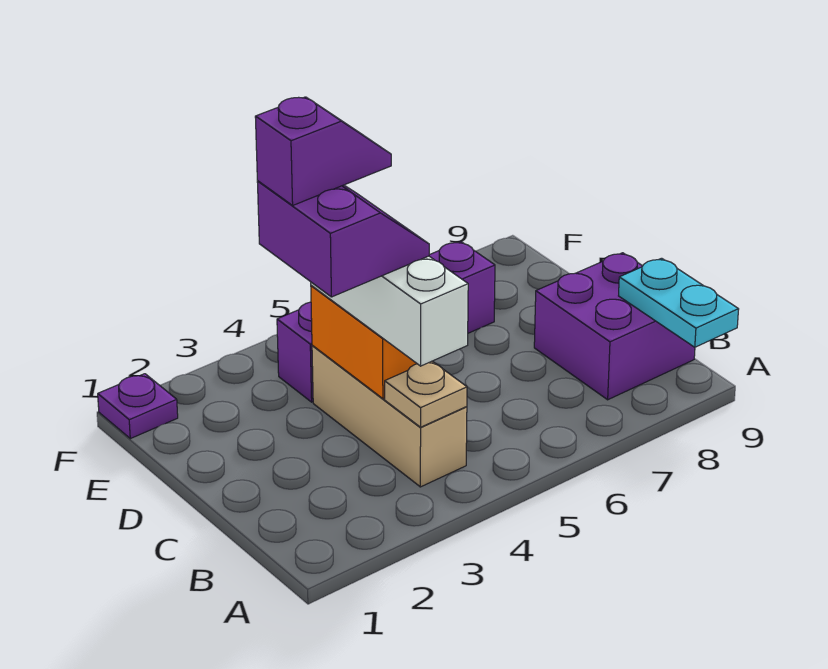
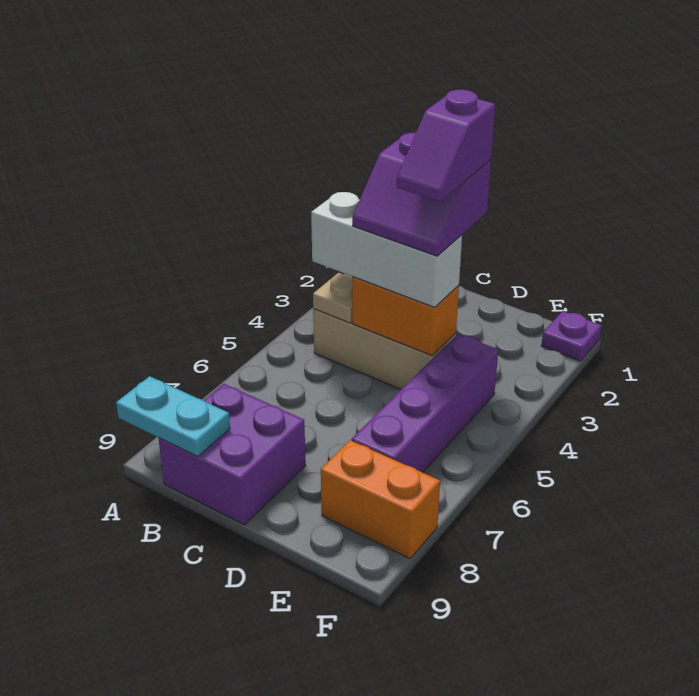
none -> orange 1x2 brick [321,440,440,558]

